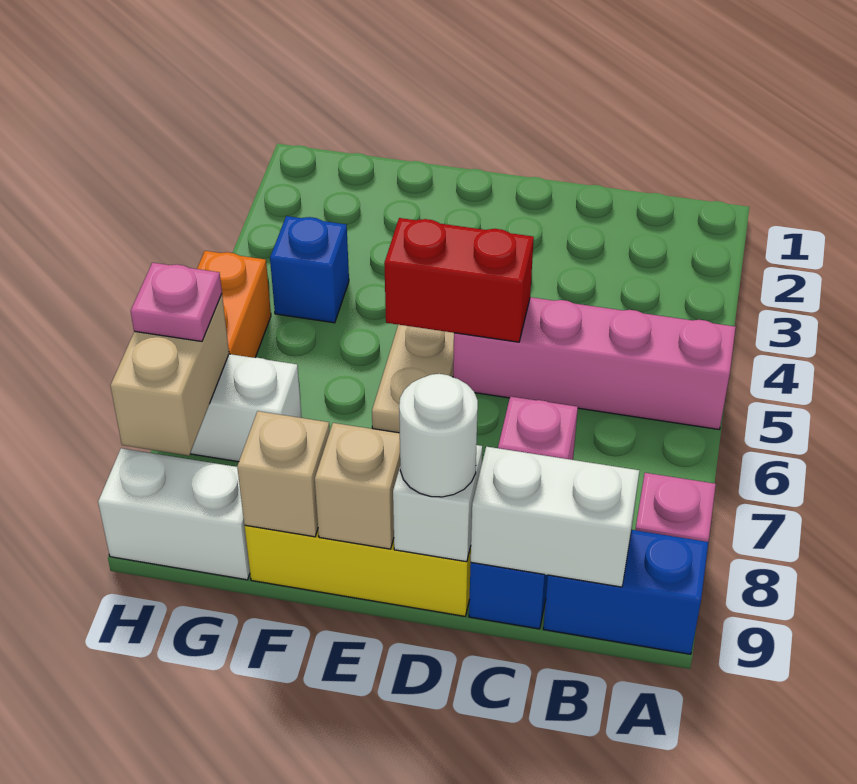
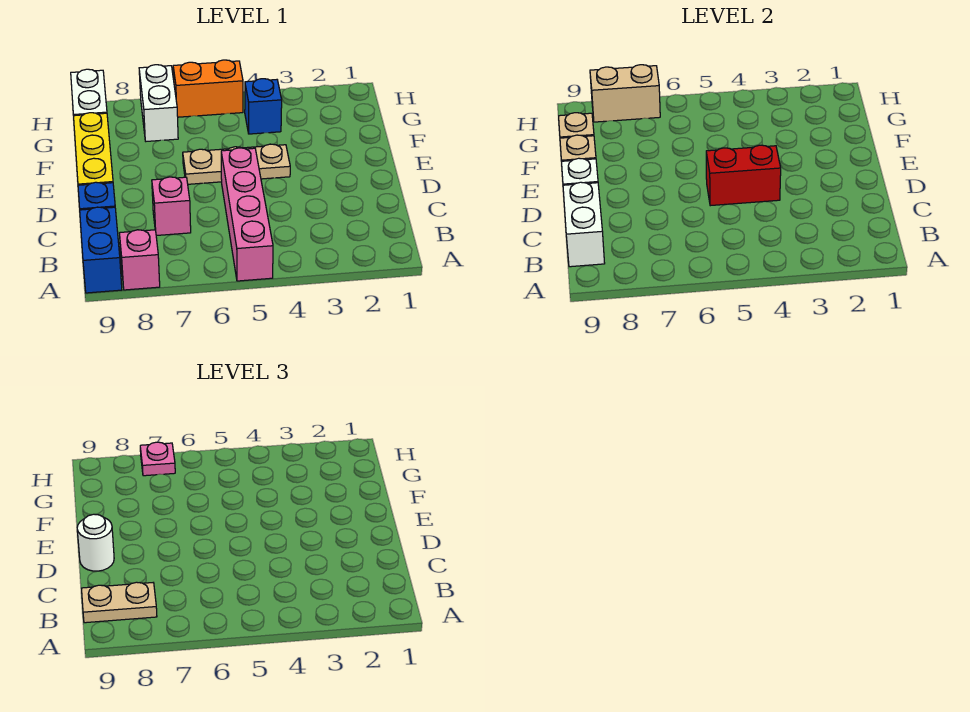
none -> tan 1x2 plate [82,582,157,623]
red 1x2 brick [384,218,534,342] -> red 1x2 brick turned to [706,145,781,206]

